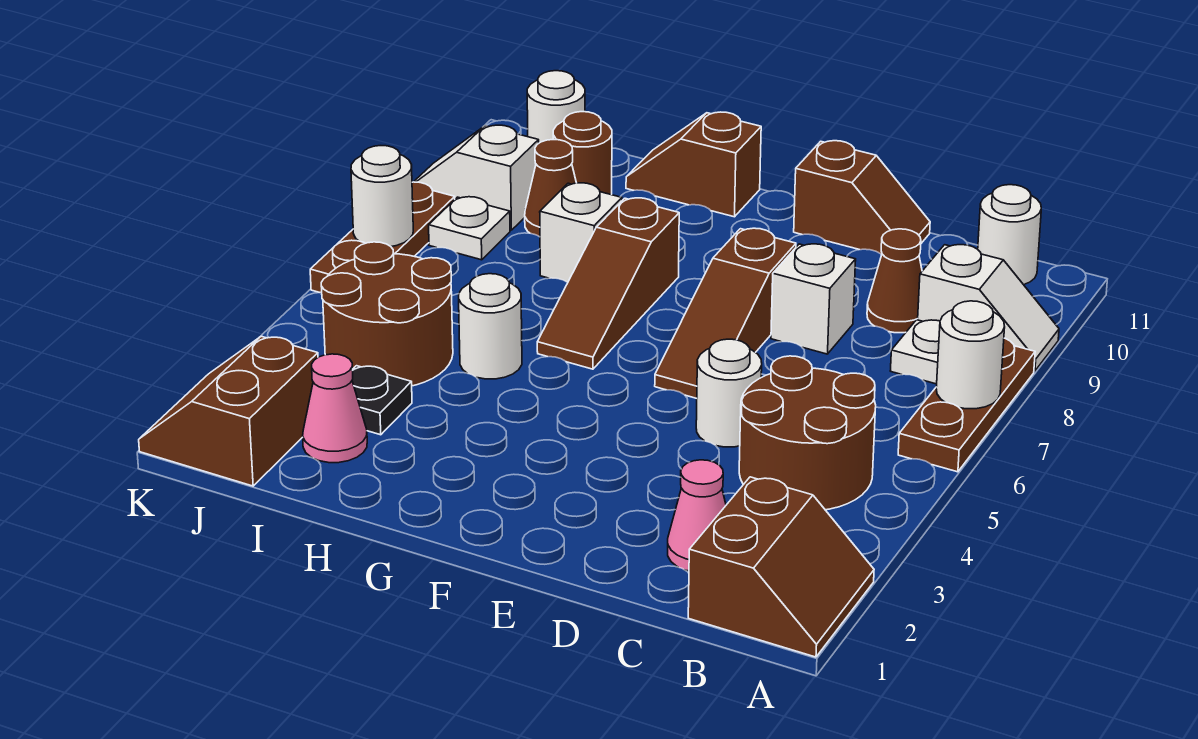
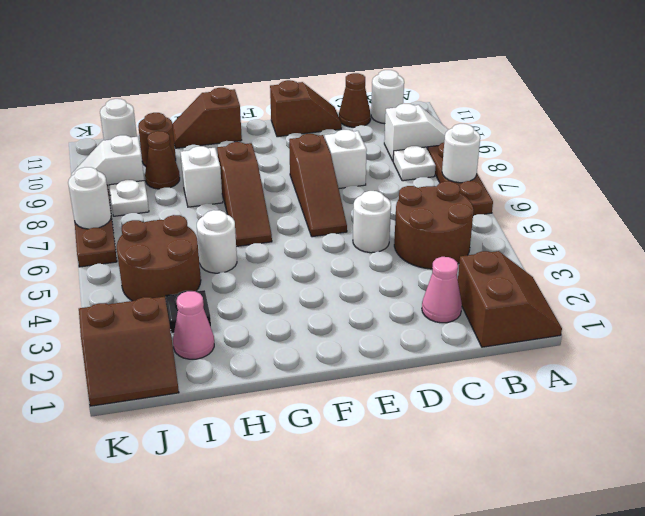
brown 1x1 cone [867,229,922,333] -> brown 1x1 cone moved to [339,73,371,127]
brown 2x2 slope [139,336,318,486] -> brown 2x2 slope turned to [79,297,179,406]

